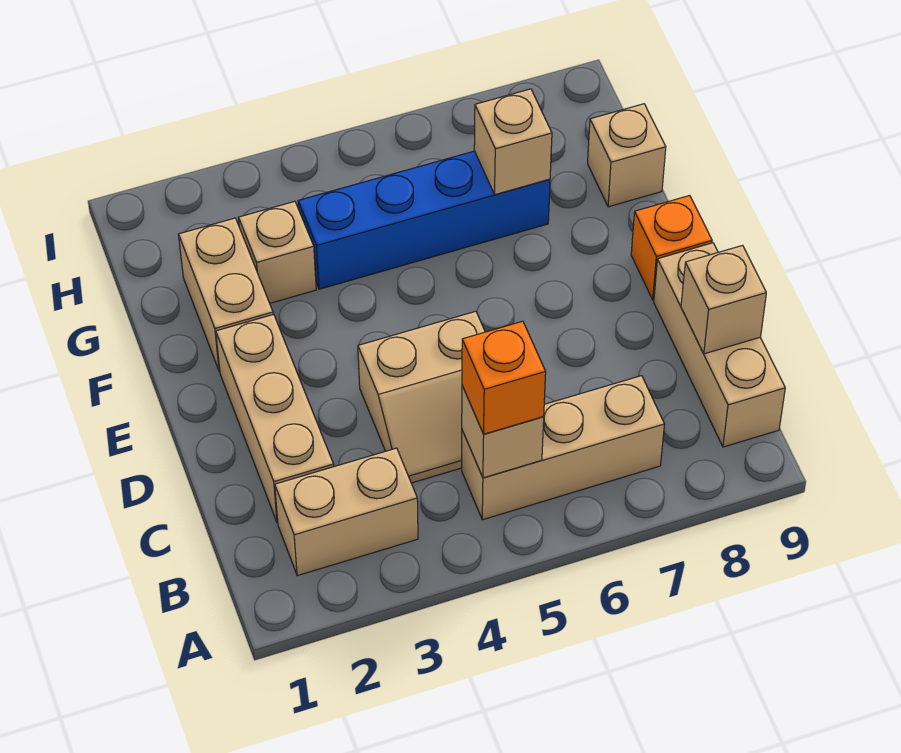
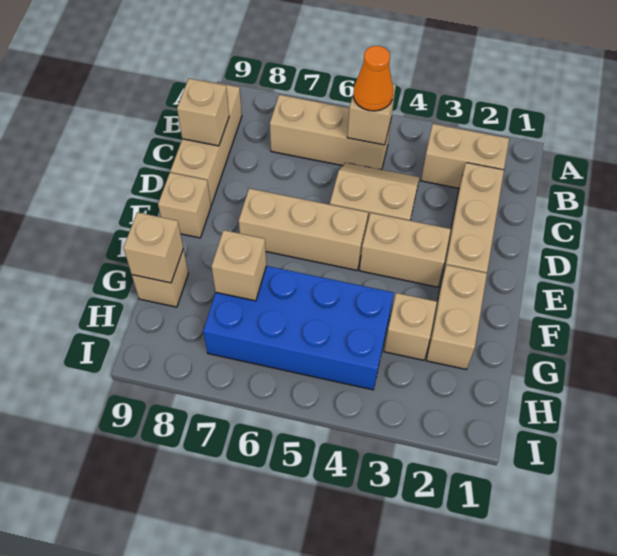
orange 1x1 brick [462,321,546,434] -> orange 1x1 cone [353,46,393,111]
none -> tan 1x2 brick [360,213,451,287]
none -> tan 1x3 brick [239,188,368,270]
orange 1x1 brick [631,195,712,300] -> tan 1x1 brick [158,173,211,238]
blue 1x4 brick [298,151,550,289] -> blue 2x4 brick [203,266,394,390]
none -> tan 1x1 brick [123,212,183,283]

